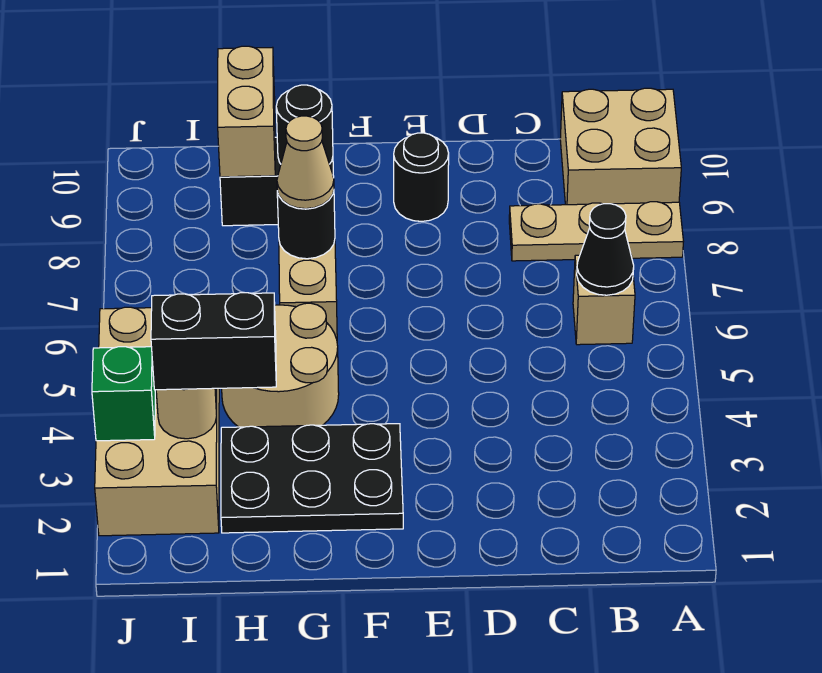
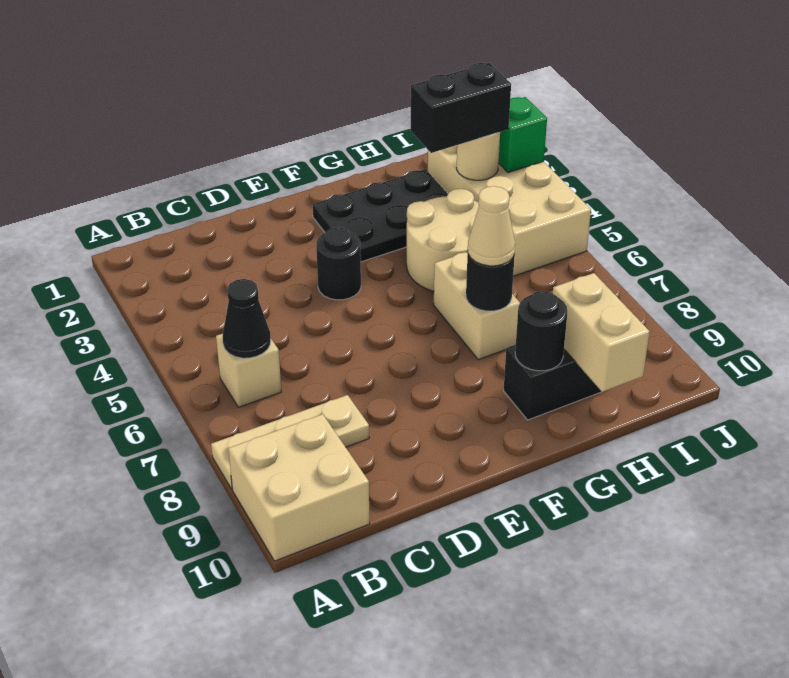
black 1x1 round brick [394,133,449,221] -> black 1x1 round brick moved to [316,227,361,300]

